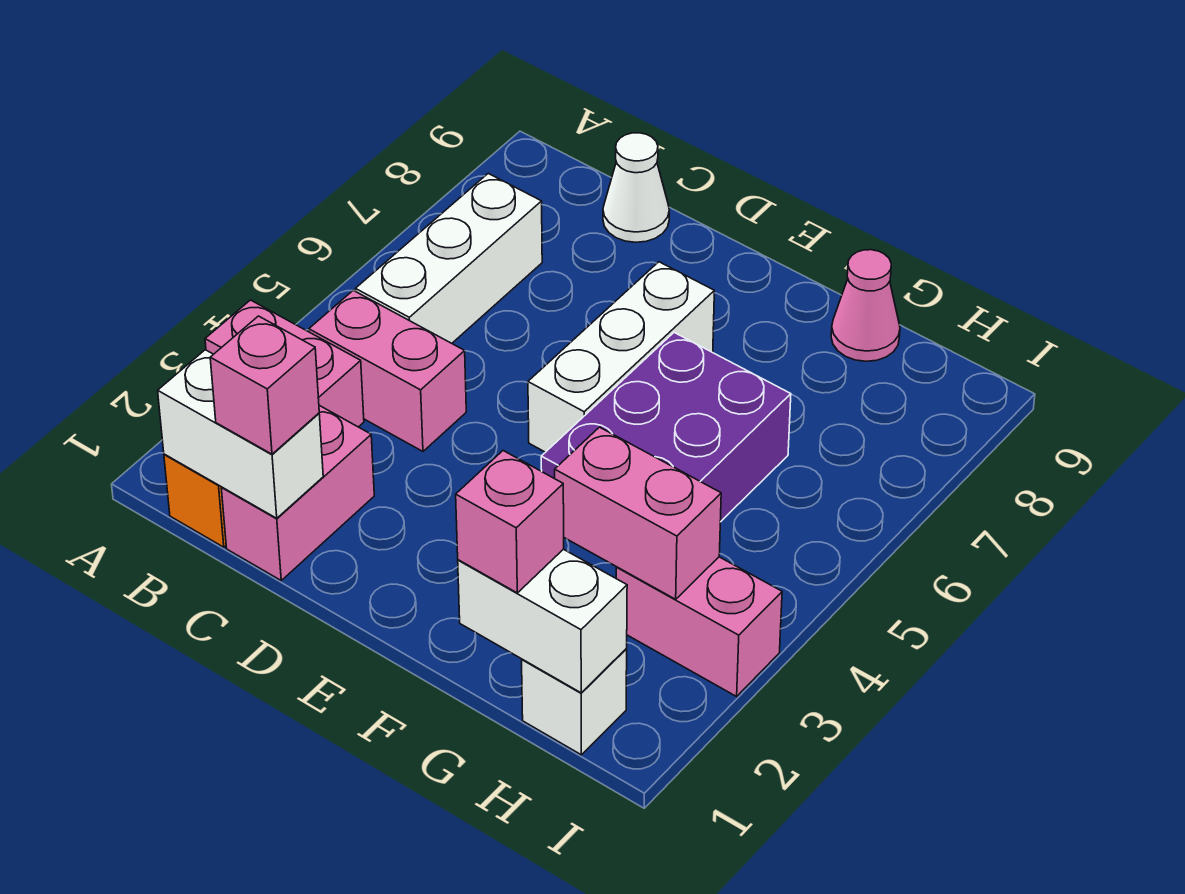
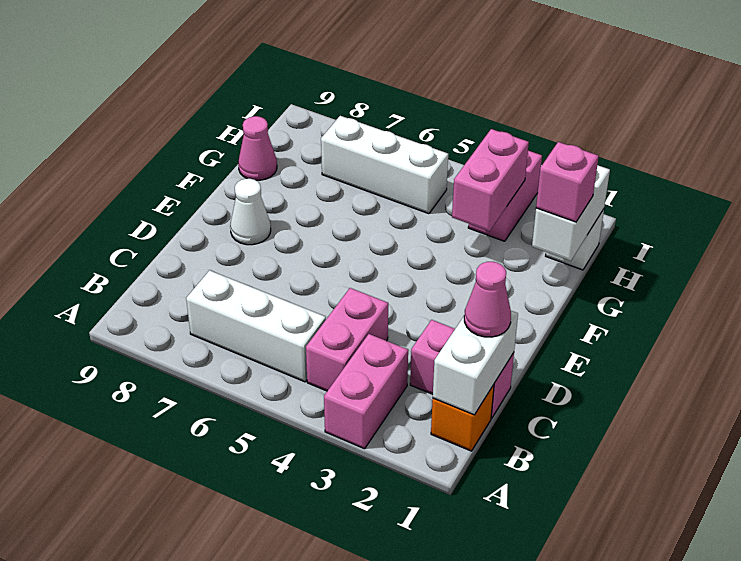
pink 1x1 brick [210,316,319,454] -> pink 1x1 cone [464,262,511,337]
white 1x1 cone [603,133,669,242] -> white 1x1 cone moved to [230,179,271,245]
white 1x3 brick [528,262,714,452] -> white 1x3 brick moved to [321,116,448,214]
purple 2x3 brick [541,333,791,522] -> none

